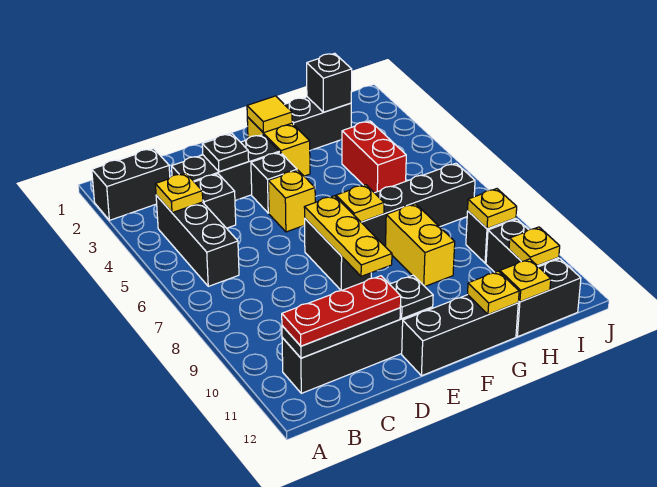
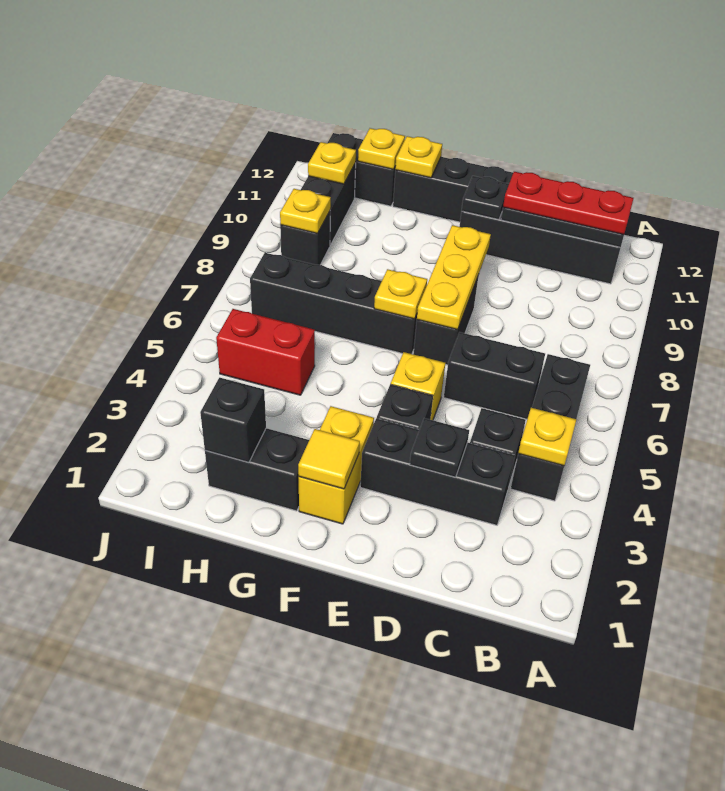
black 1x2 brick [92,149,170,220] -> black 1x2 brick moved to [444,332,545,419]
yellow 1x2 brick [386,204,455,286] -> none
red 1x2 brick [342,121,406,193] -> red 1x2 brick turned to [216,309,315,395]

